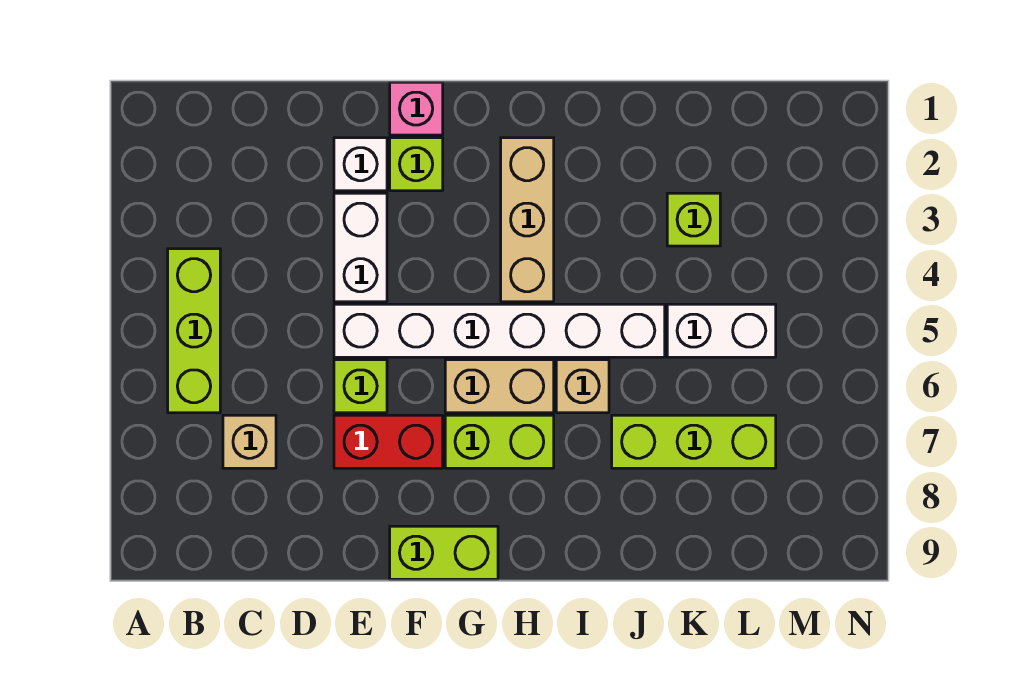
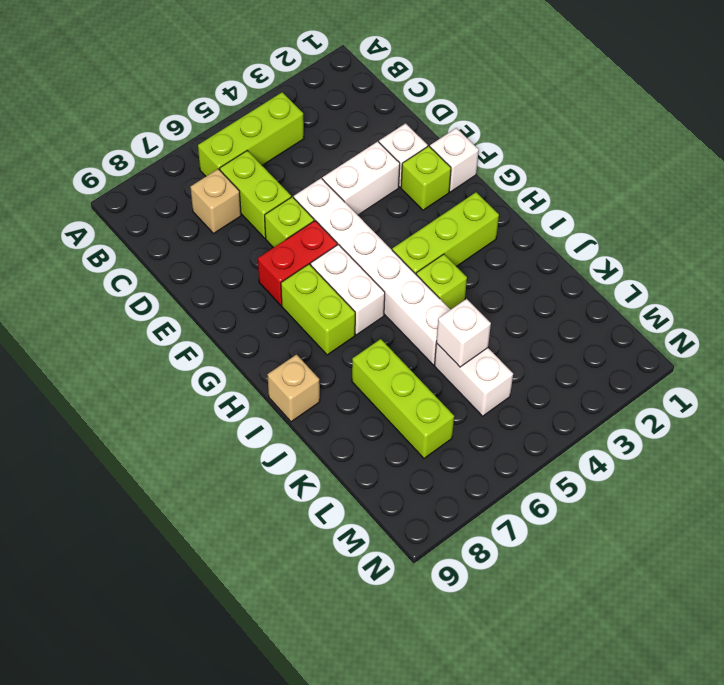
red 1x2 brick [334,415,443,468] -> red 1x2 brick turned to [258,221,337,305]
pink 1x1 brick [390,82,443,135] -> white 1x1 brick [430,128,479,192]
lime 1x2 brick [390,526,498,579] -> lime 1x2 brick moved to [220,151,291,238]
tan 1x2 brick [445,360,554,413] -> white 1x2 brick [311,245,385,335]
tan 1x3 brick [501,138,554,302] -> lime 1x3 brick [392,192,499,274]
tan 1x1 brick [556,360,609,413] -> tan 1x1 brick moved to [267,355,320,422]
lime 1x1 brick [667,193,720,246] -> lime 1x1 brick moved to [416,254,467,310]
none -> white 1x1 brick [436,299,491,367]

